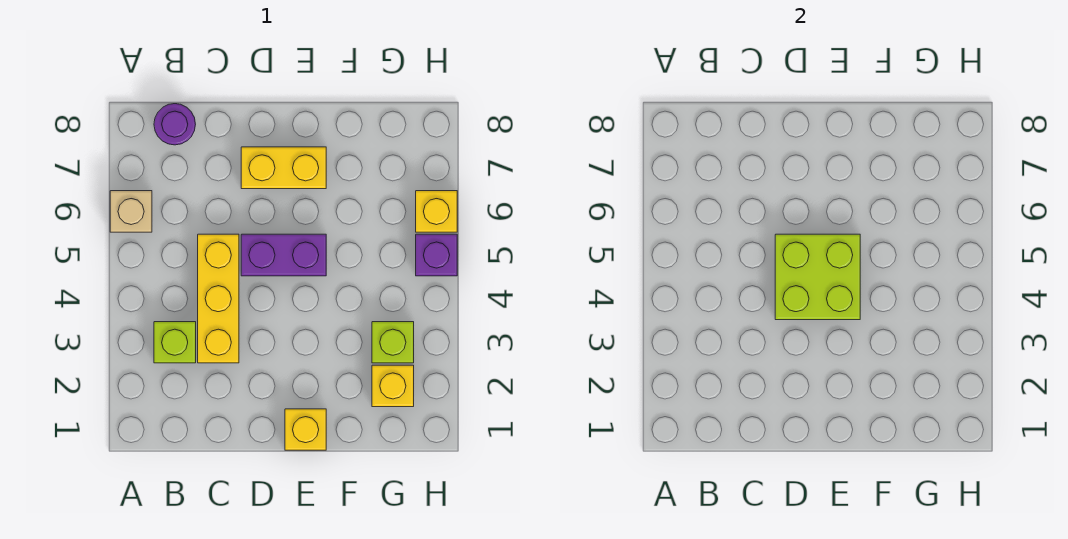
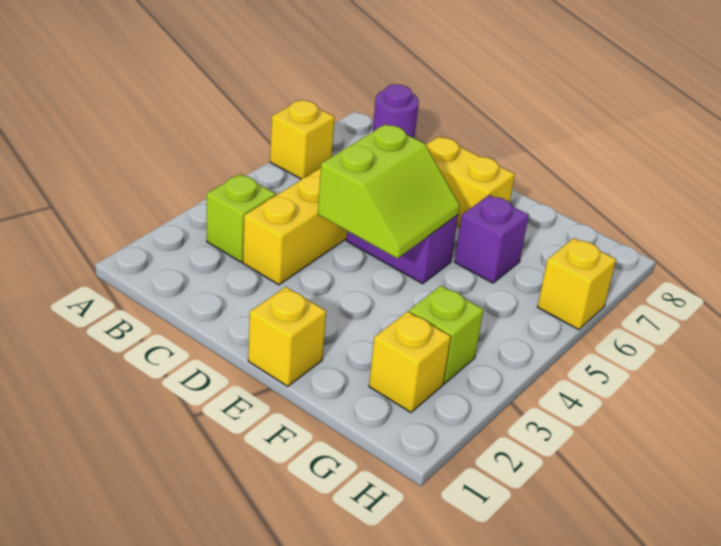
tan 1x1 brick [110,191,152,232] -> yellow 1x1 brick [270,100,335,179]
lime 2x2 brick [775,234,860,320] -> lime 2x2 slope [318,124,460,258]
purple 1x1 brick [416,234,457,276] -> purple 1x1 brick moved to [455,195,529,283]

